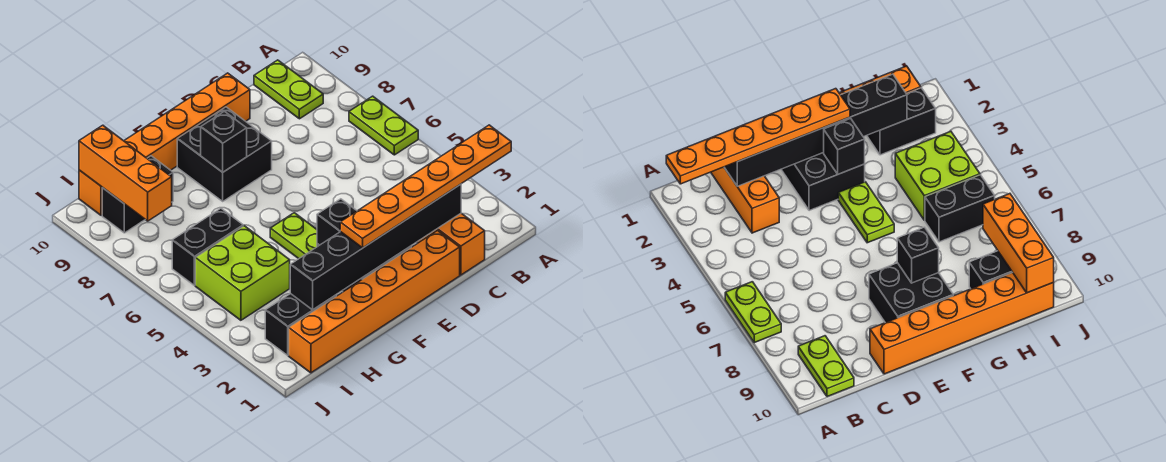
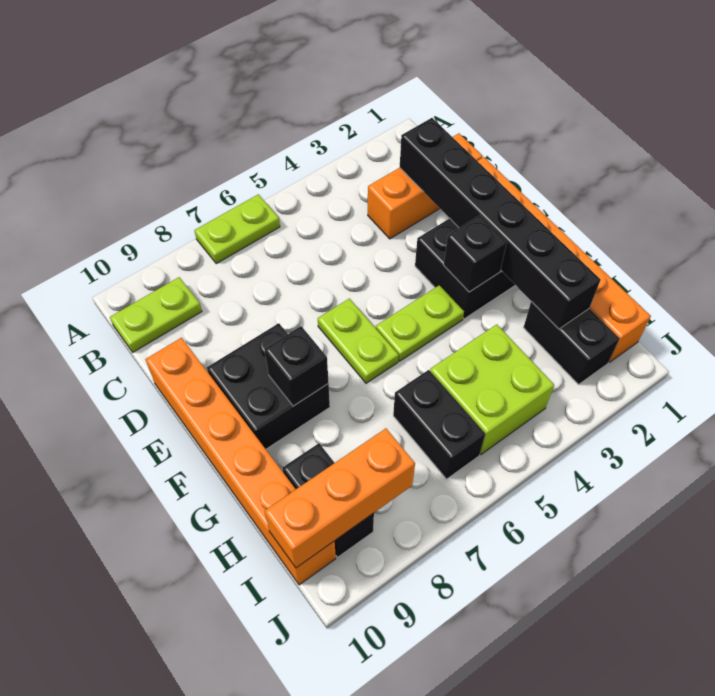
orange 1x6 plate [340,125,511,248] -> none
none -> lime 1x2 plate [318,299,399,383]

